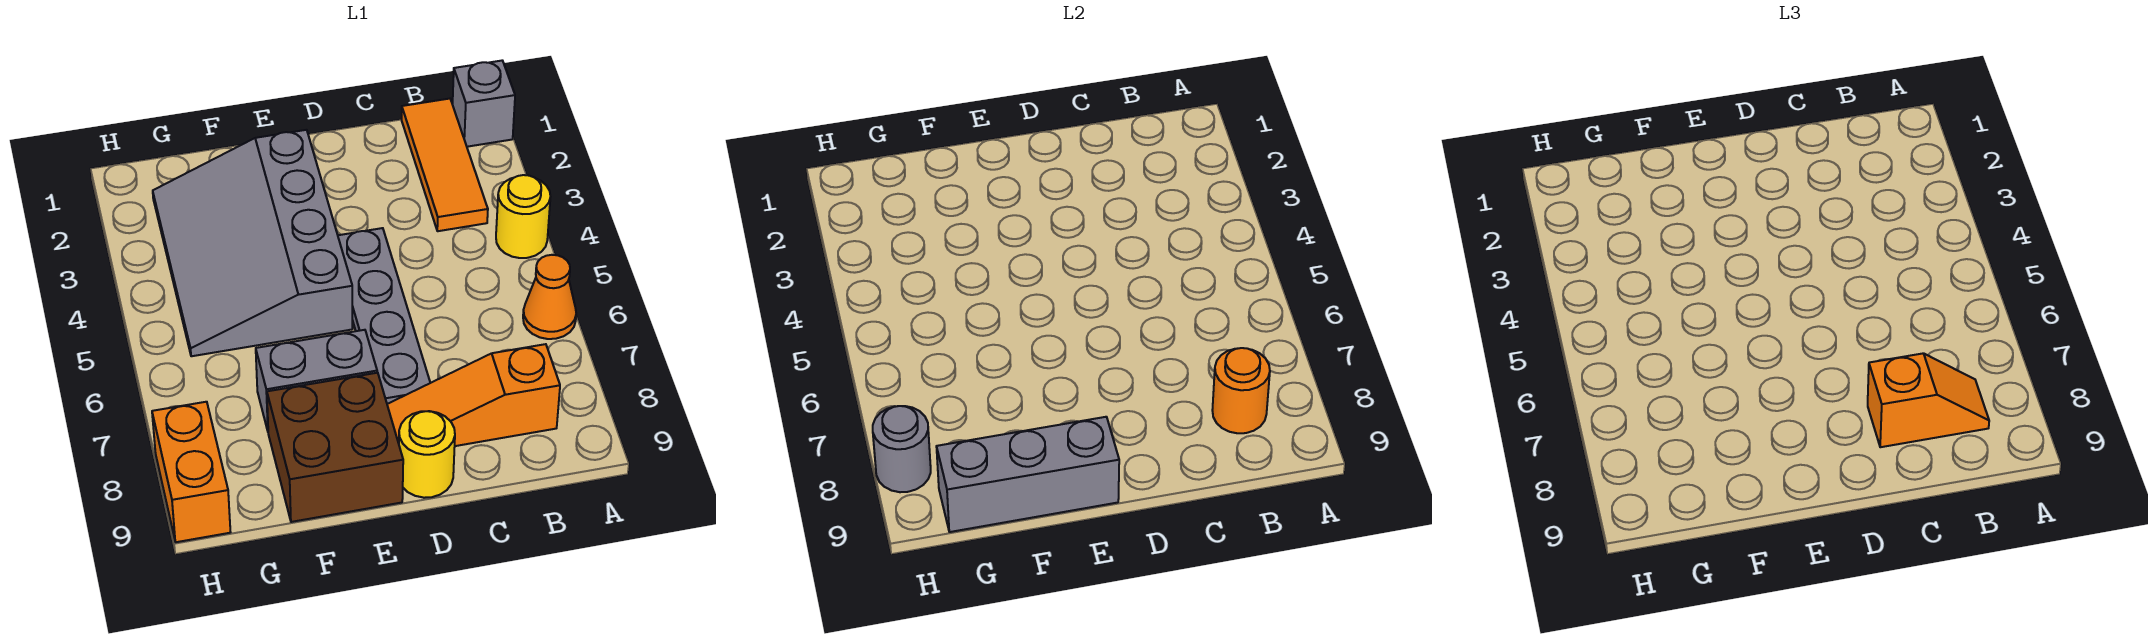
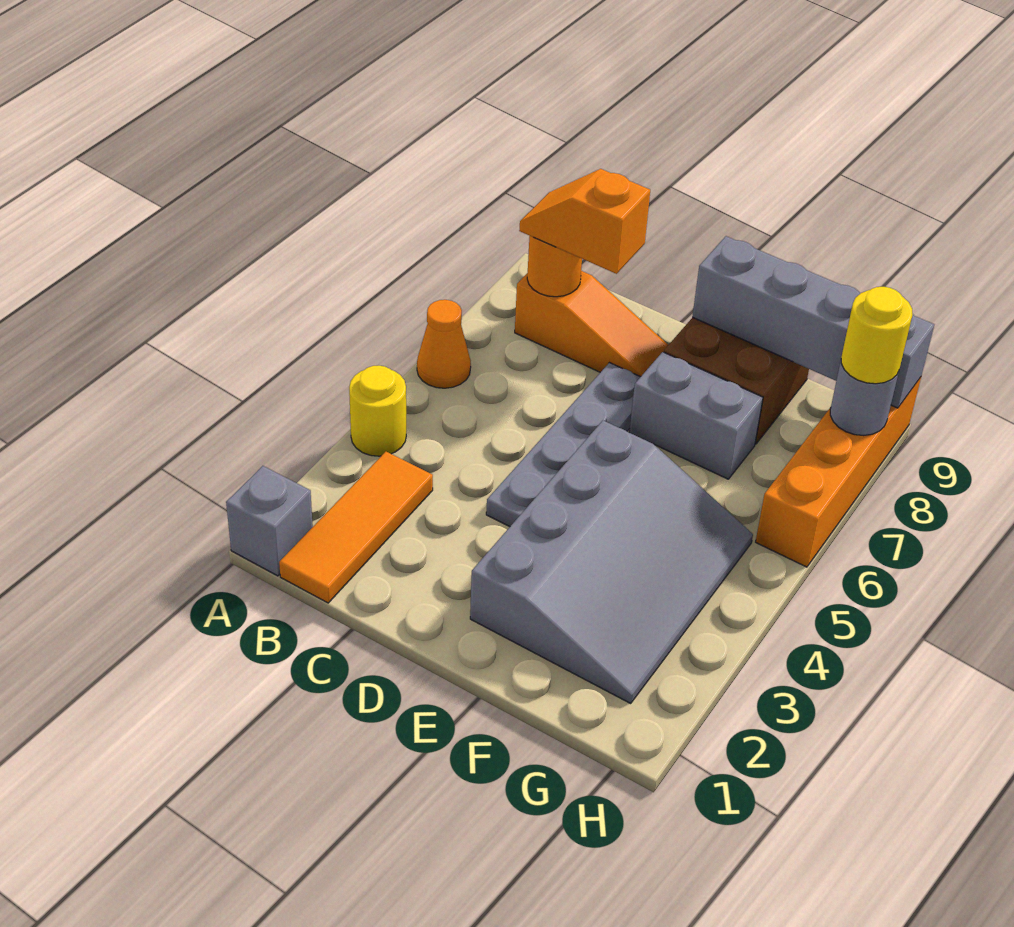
yellow 1x1 round brick [399,411,455,498] -> yellow 1x1 round brick moved to [841,287,913,384]
grey 1x3 brick [936,417,1119,532] -> grey 1x4 brick [692,236,934,408]
orange 1x2 brick [152,402,230,542] -> orange 1x4 brick [756,377,921,567]

